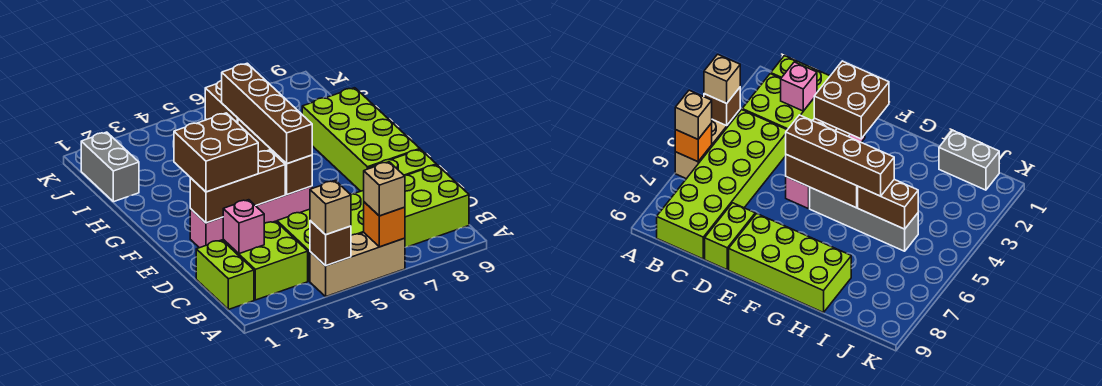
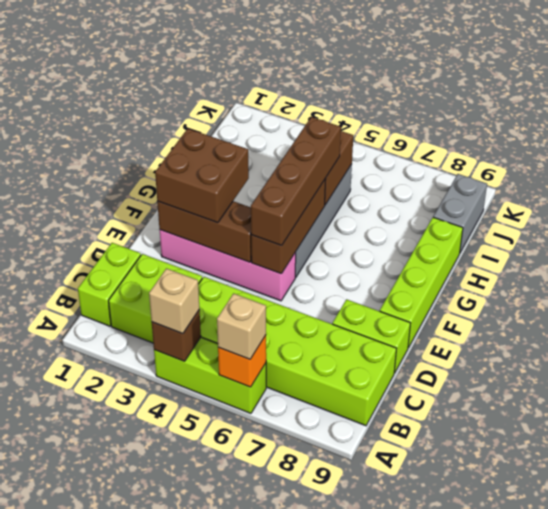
tan 1x3 brick [310,233,405,296] -> lime 1x3 brick [154,337,266,413]
pink 1x1 brick [223,200,264,254] -> none
lime 2x4 brick [302,88,420,191] -> lime 1x4 brick [380,217,463,348]
grey 1x2 brick [81,132,139,202] -> grey 1x2 brick moved to [433,174,487,253]

